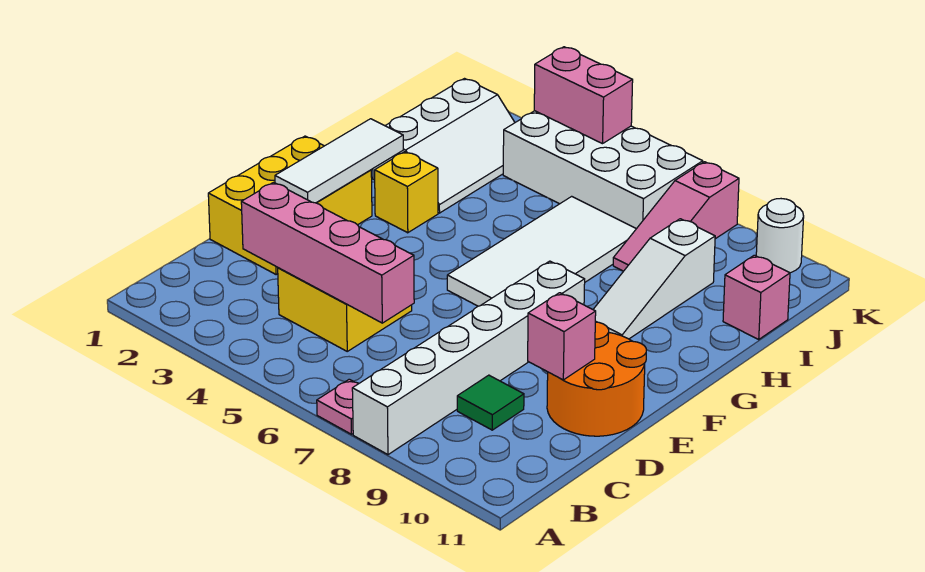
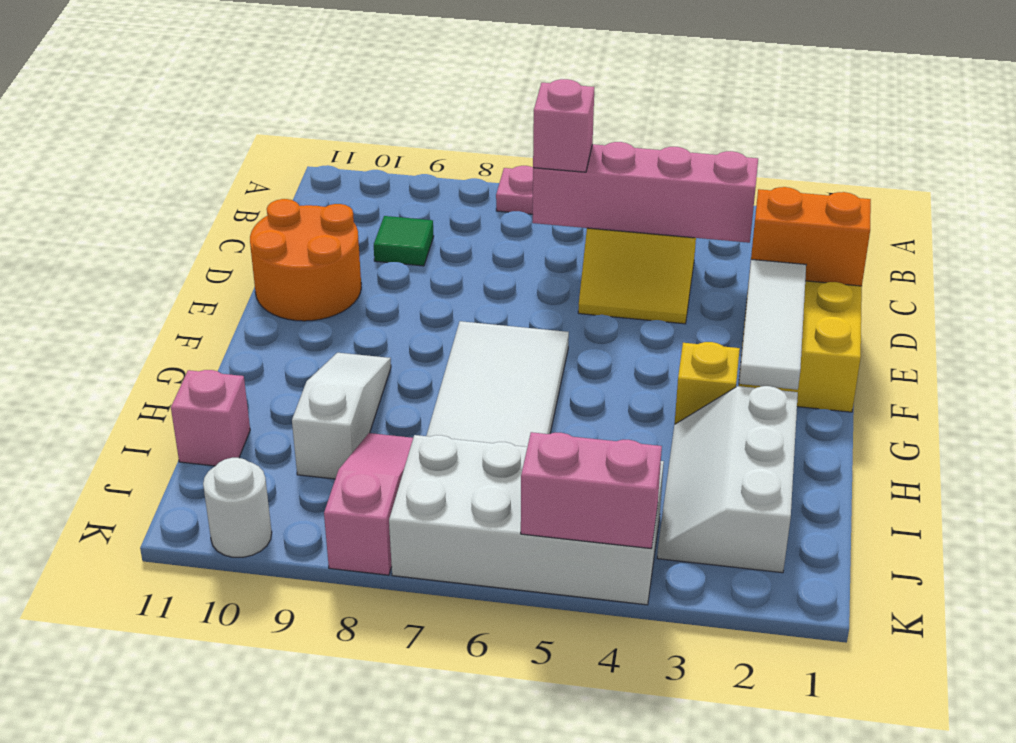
white 1x6 brick [352,261,585,455] -> none
none -> orange 1x2 brick [750,187,871,286]
pink 1x1 brick [528,293,596,380] -> pink 1x1 brick moved to [533,79,594,172]

